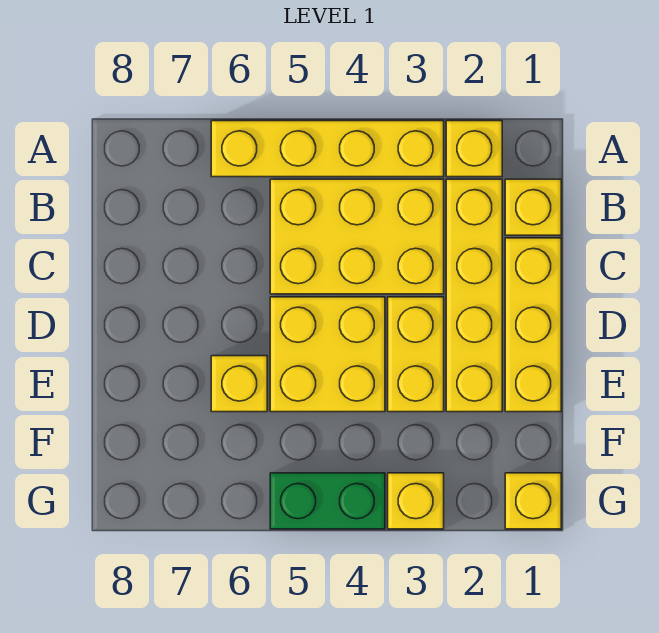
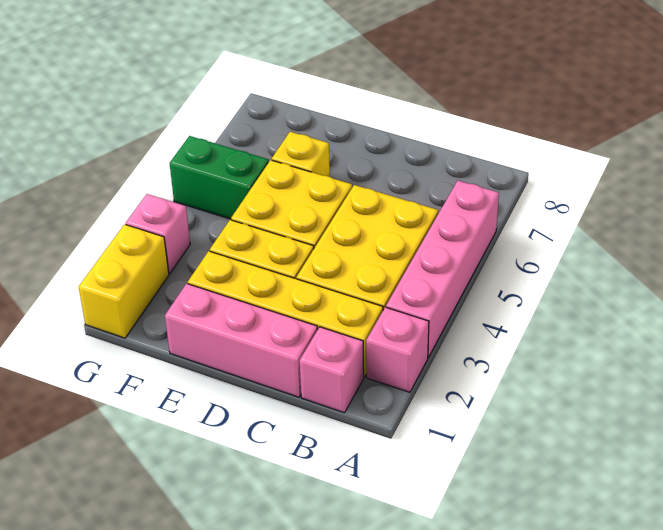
yellow 1x1 brick [446,121,502,177] -> pink 1x1 brick [366,307,429,392]
yellow 1x4 brick [211,121,444,177] -> pink 1x4 brick [386,181,499,358]
yellow 1x1 brick [505,179,561,235] -> pink 1x1 brick [300,327,364,413]
yellow 1x3 brick [505,238,561,412] -> pink 1x3 brick [165,283,318,397]
yellow 1x1 brick [505,473,561,529] -> yellow 1x2 brick [79,224,169,338]
yellow 1x1 brick [388,473,444,529] -> pink 1x1 brick [126,194,190,274]
green 1x2 brick [270,473,385,529] -> green 1x2 brick turned to [170,136,269,219]

